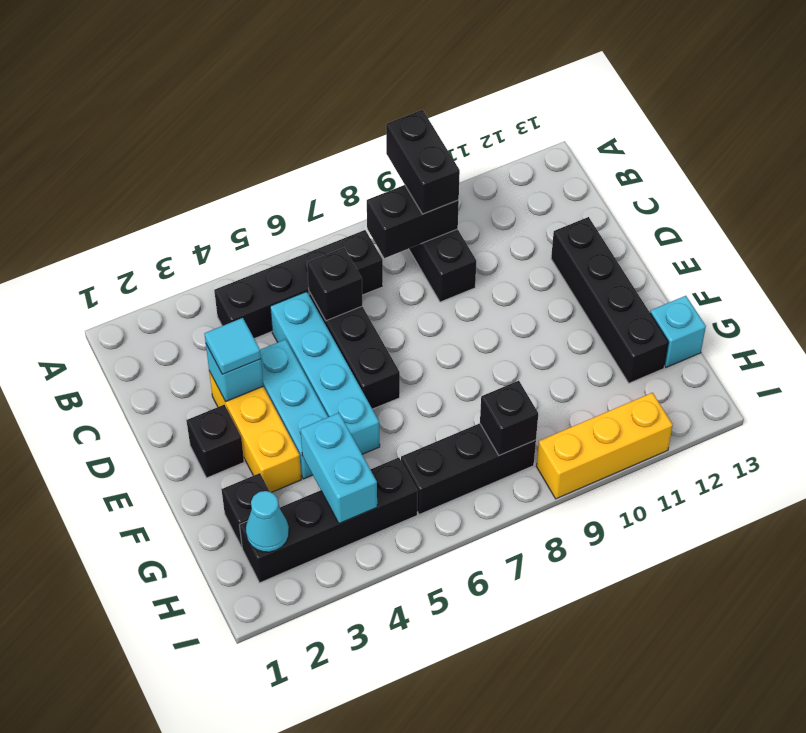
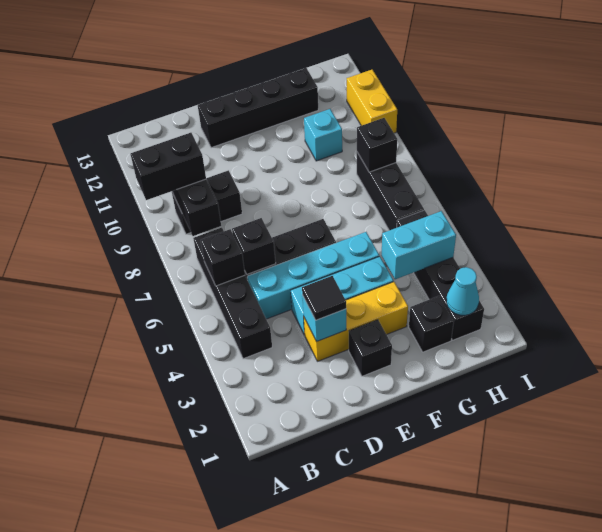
none -> black 1x1 brick [201,229,245,286]
cyan 1x1 tile [204,318,261,374] -> black 1x1 tile [302,276,346,320]
cyan 1x1 brick [650,296,706,367] -> cyan 1x1 brick moved to [304,109,342,161]
yellow 1x3 brick [536,393,673,499] -> yellow 1x2 brick [347,70,397,133]

